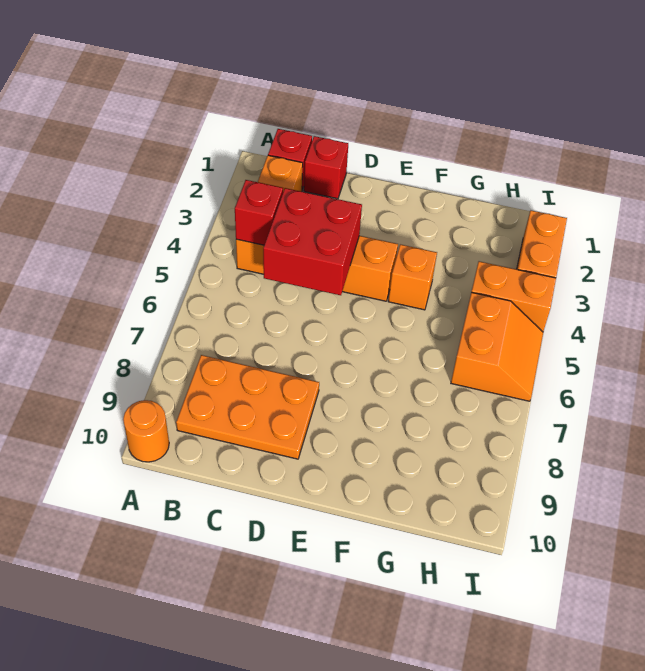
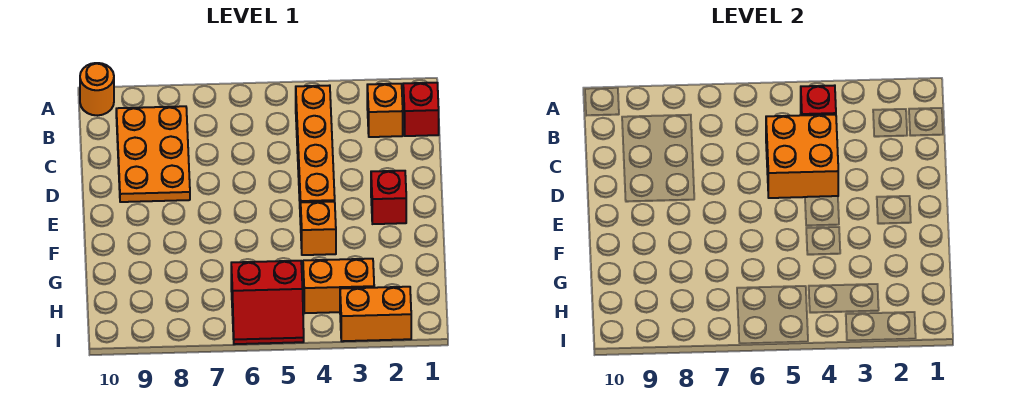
red 1x1 brick [304,136,348,199] -> red 1x1 brick moved to [371,171,406,224]
red 2x2 brick [263,188,362,295] -> orange 2x2 brick [766,115,838,198]
orange 1x2 brick [472,261,556,332] -> orange 1x2 brick turned to [303,259,374,313]
orange 2x2 slope [451,292,543,401] -> red 2x2 slope [231,261,304,344]

